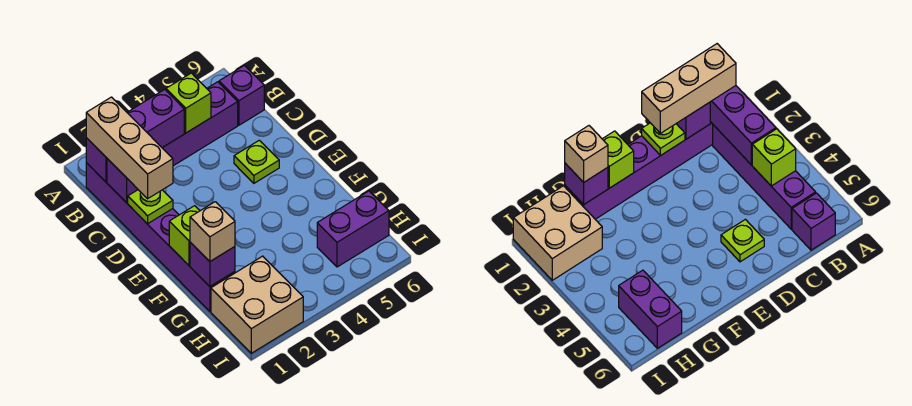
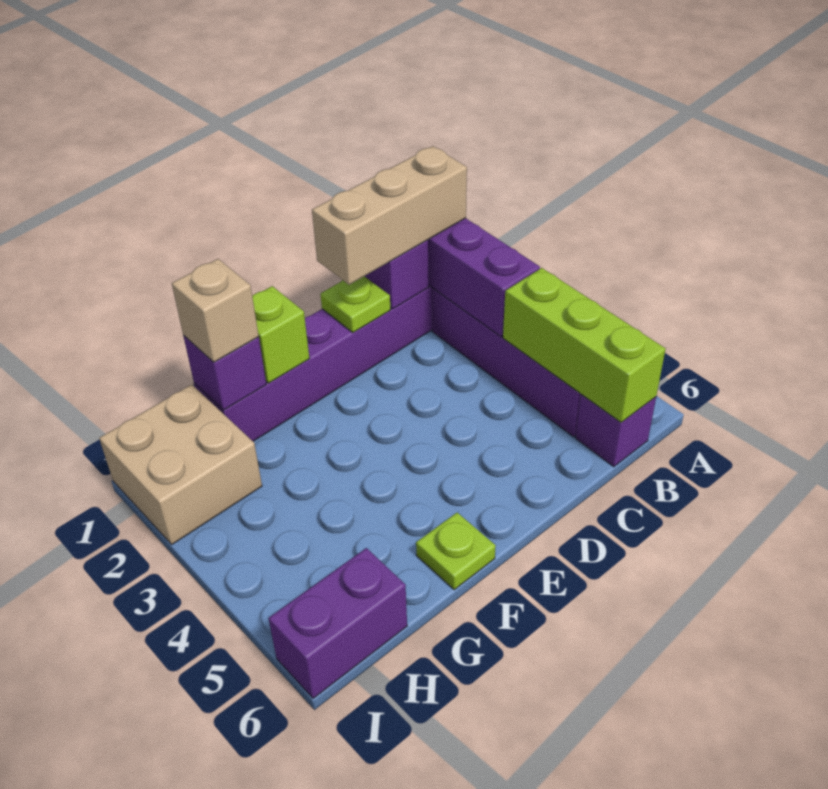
lime 1x1 brick [166,73,211,133] -> lime 1x3 brick [503,268,666,422]
lime 1x1 plate [234,140,279,183] -> lime 1x1 plate moved to [416,513,496,590]
purple 1x2 brick [317,191,389,267] -> purple 1x2 brick turned to [268,548,407,698]

